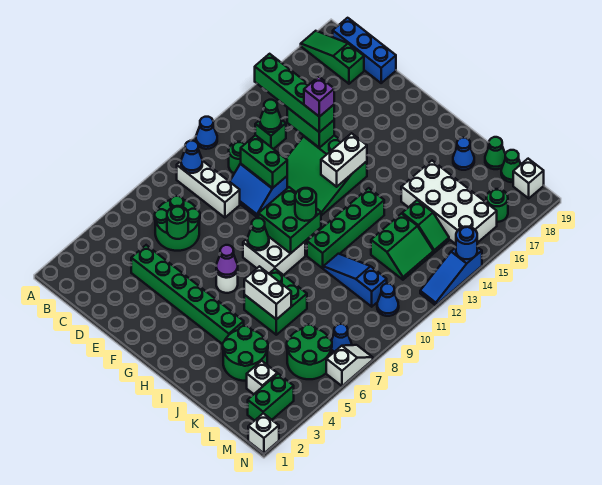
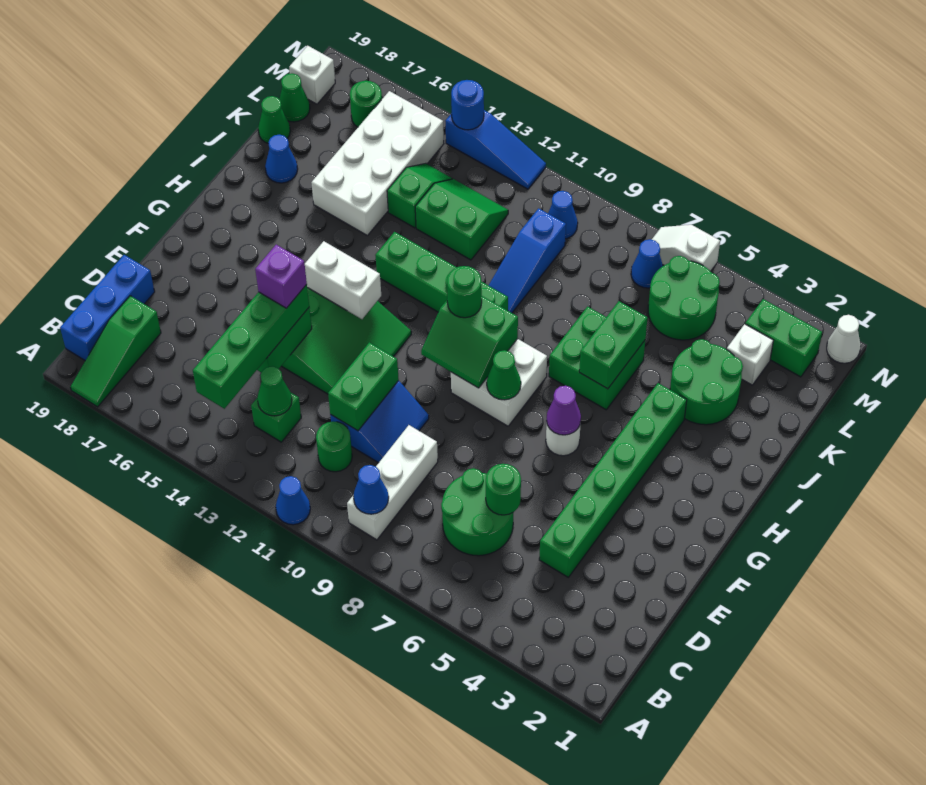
green 2x2 brick [259,187,321,254] -> green 2x2 slope [421,296,518,388]
white 1x2 brick [244,266,291,320] -> green 1x2 brick [579,301,647,389]
white 1x1 brick [248,413,279,453] -> white 1x1 cone [827,315,861,363]

